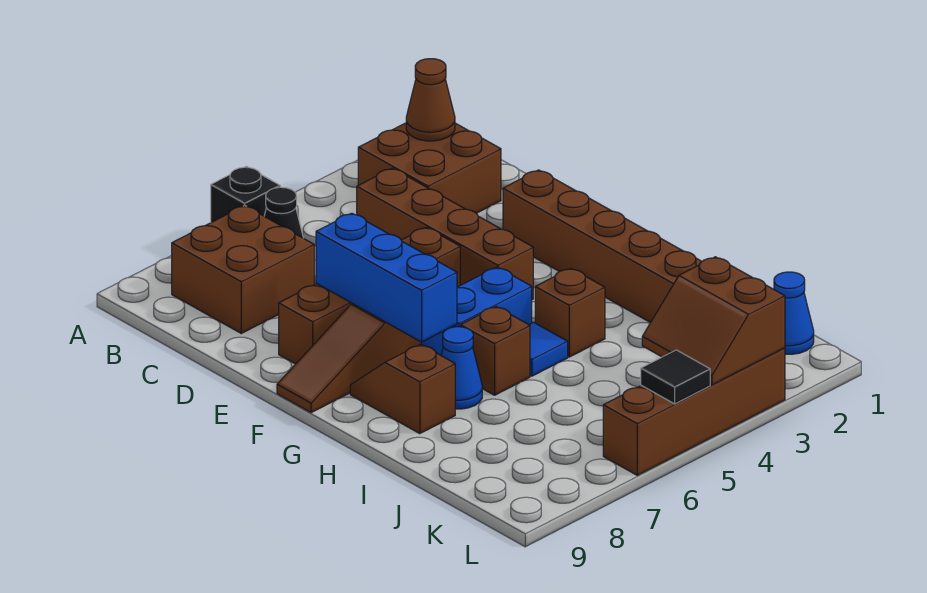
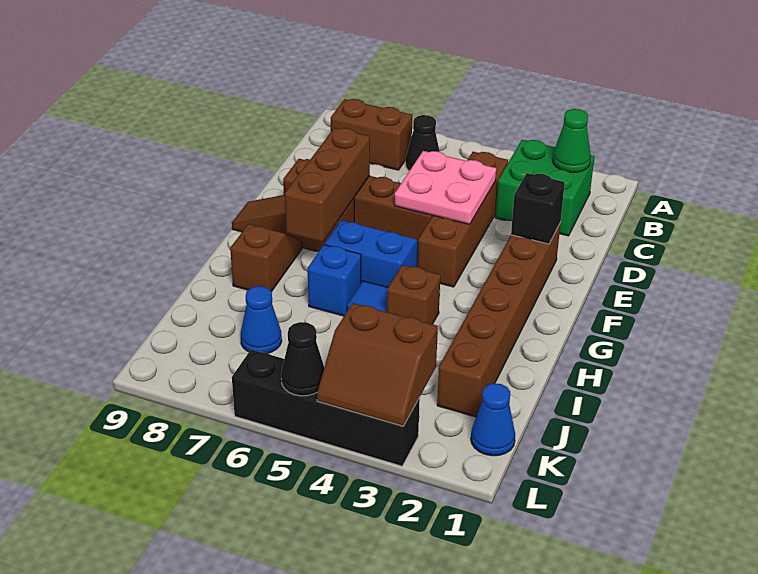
black 1x1 brick [211,166,280,222] -> black 1x1 brick moved to [511,173,565,244]
brown 2x2 brick [358,123,501,213] -> green 2x2 brick [495,140,594,236]
brown 1x1 cone [406,59,455,141] -> green 1x1 cone [553,109,591,172]
brown 2x2 brick [172,205,314,333] -> brown 1x2 brick [331,99,412,170]
none -> pink 2x2 plate [395,151,496,224]
blue 1x3 brick [316,213,457,342] -> brown 1x3 brick [285,128,370,242]
brown 1x1 brick [461,307,530,395] -> blue 1x1 brick [308,245,361,316]
blue 1x1 cone [441,327,482,409] -> blue 1x1 cone moved to [241,286,282,353]
brown 2x2 slope [642,257,785,385] -> brown 2x2 slope turned to [317,303,438,426]
brown 1x4 brick [603,348,785,475] -> black 1x4 brick [232,349,420,466]
black 1x1 tile [641,350,710,404] -> black 1x1 cone [281,322,324,396]

